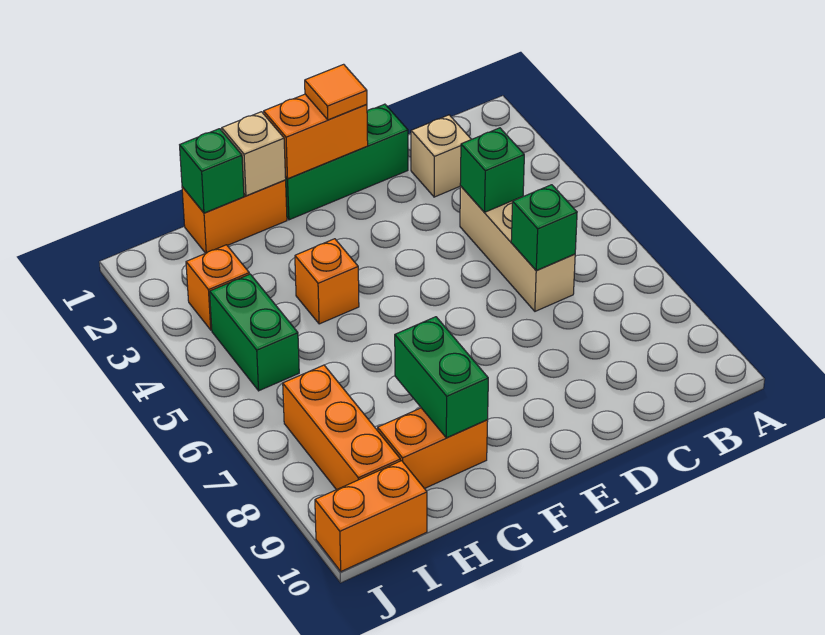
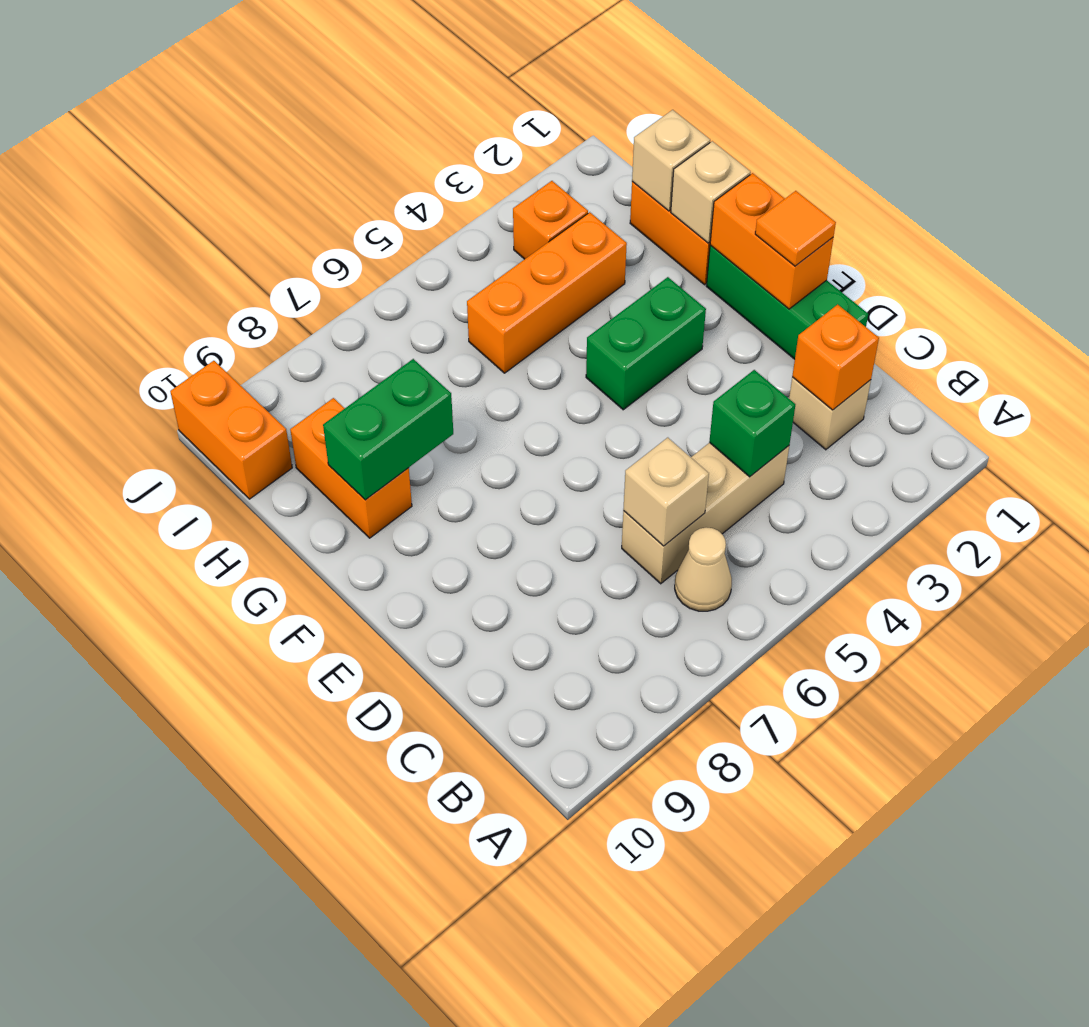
none -> tan 1x1 cone [675,527,732,611]
green 1x1 brick [511,185,577,271] -> tan 1x1 brick [623,438,709,546]
orange 1x1 brick [295,239,359,324] -> orange 1x1 brick moved to [792,304,879,410]
green 1x1 brick [180,129,244,213] -> tan 1x1 brick [632,110,710,211]
green 1x2 brick [210,274,299,391] -> green 1x2 brick moved to [586,277,706,410]
orange 1x3 brick [283,365,400,490] -> orange 1x3 brick moved to [467,212,627,373]

